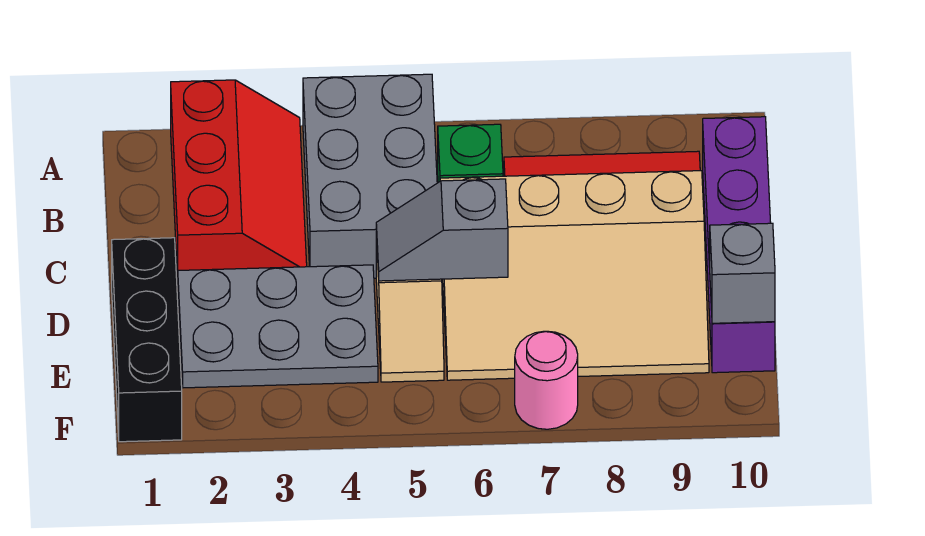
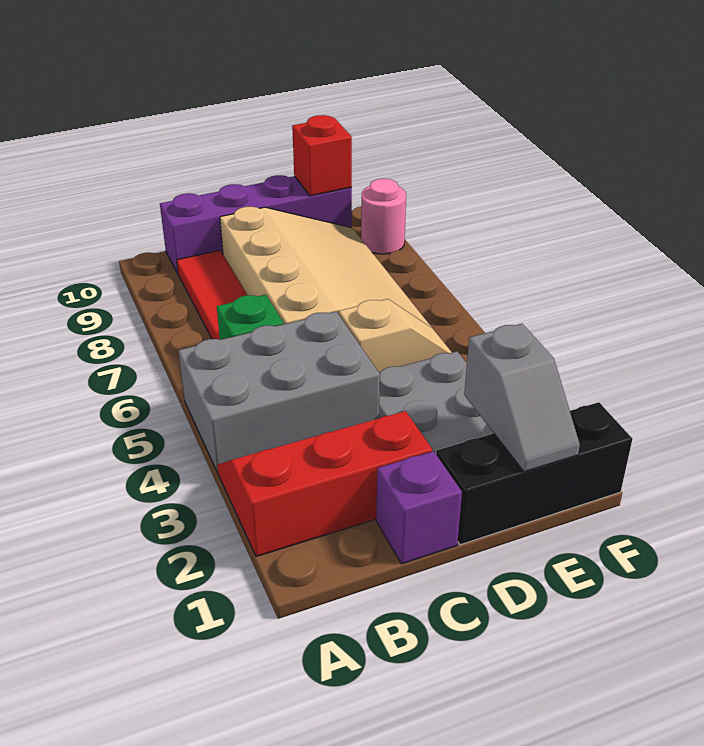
none -> purple 1x1 brick [376,451,462,564]
grey 1x2 slope [376,179,508,281] -> grey 1x2 slope moved to [464,324,580,472]
grey 1x1 brick [710,223,775,323] -> red 1x1 brick [292,115,352,196]
pink 1x1 round brick [515,331,578,429] -> pink 1x1 round brick moved to [361,179,406,254]

